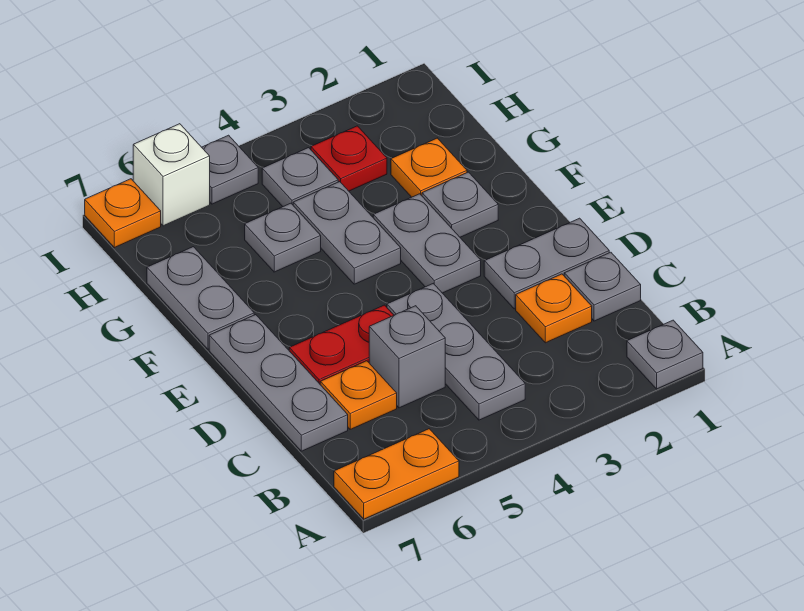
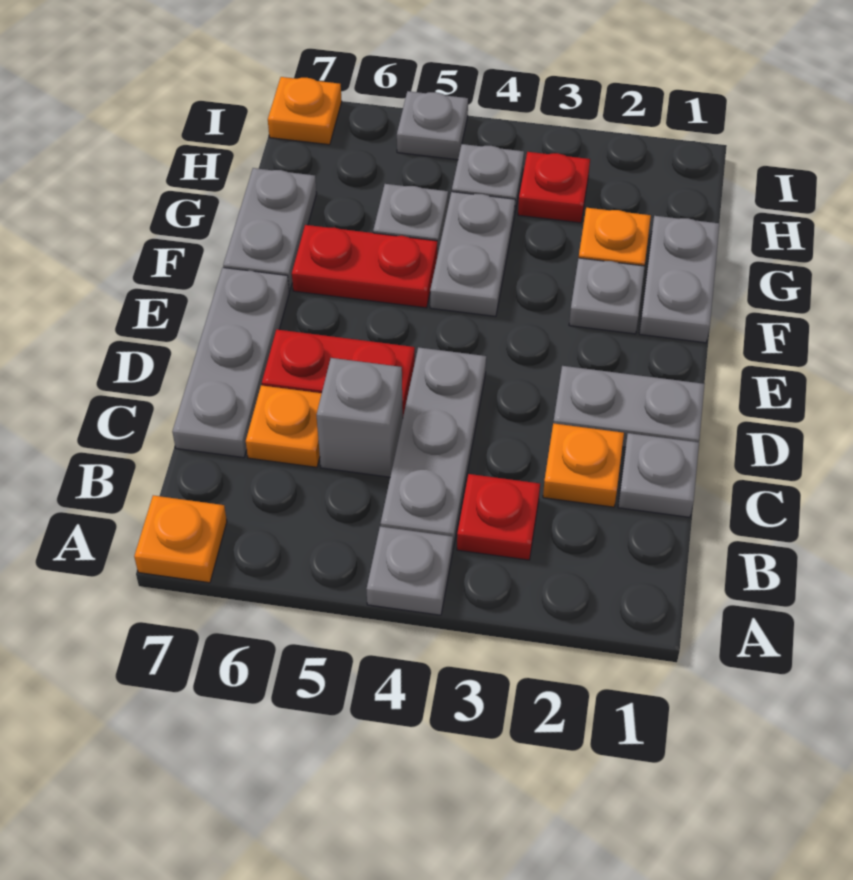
grey 1x1 plate [627,320,703,389] -> grey 1x1 plate moved to [366,526,453,615]
orange 1x2 plate [334,429,459,519] -> orange 1x1 plate [134,495,227,583]
none -> red 1x1 plate [457,474,540,560]
grey 1x2 plate [373,194,481,293] -> grey 1x2 plate moved to [639,216,719,343]
none -> red 1x2 plate [292,225,437,308]
white 1x1 brick [133,124,210,226] -> none

